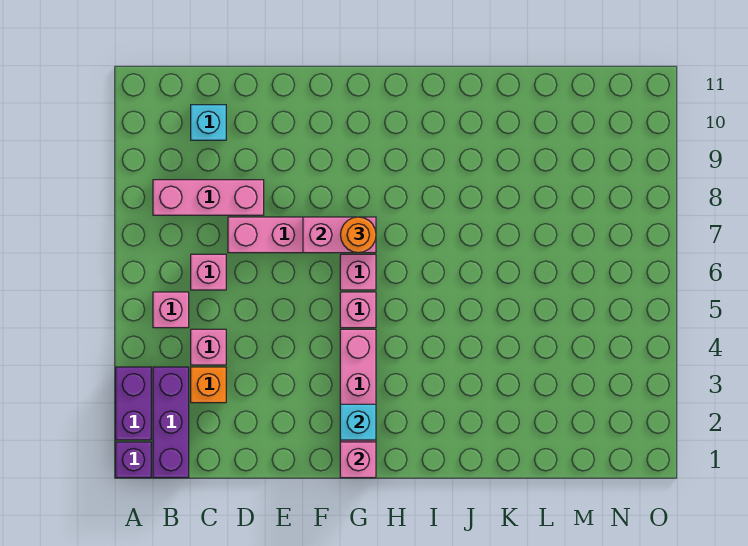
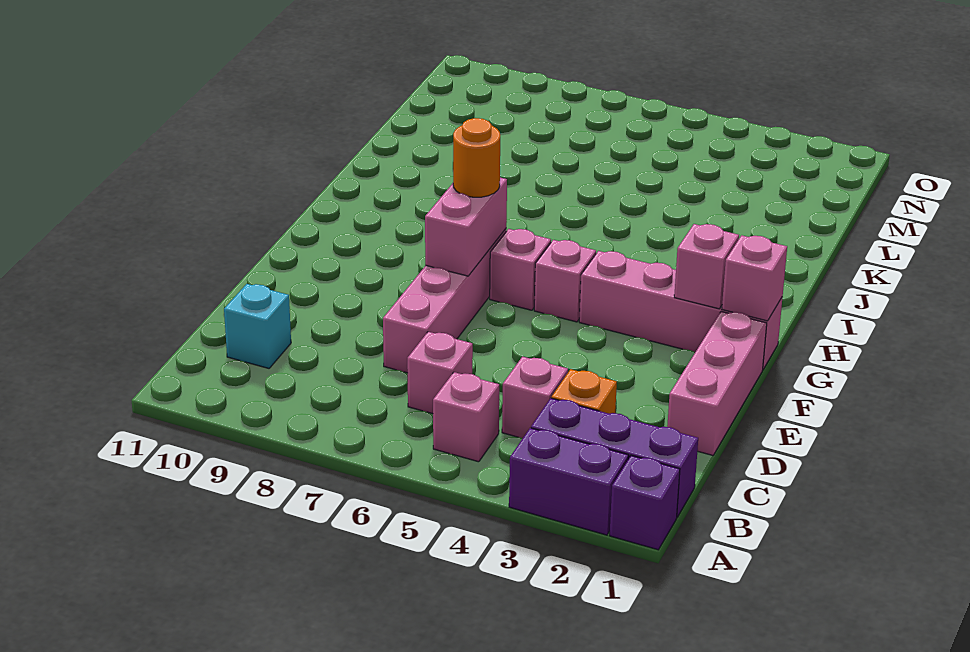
pink 1x3 brick [153,180,264,215] -> pink 1x3 brick moved to [667,311,767,455]
cyan 1x1 brick [340,404,376,440] -> pink 1x1 brick [674,224,739,309]

